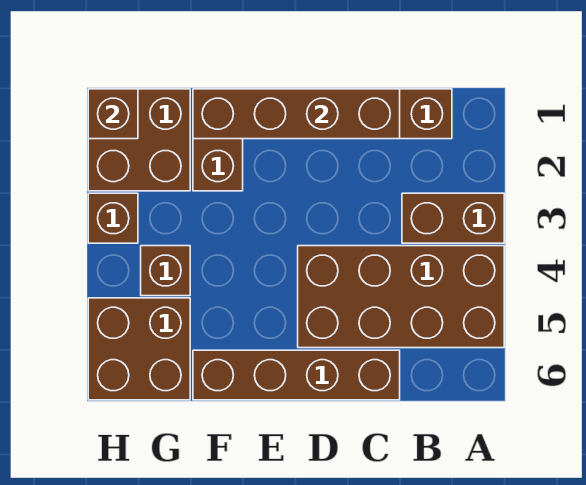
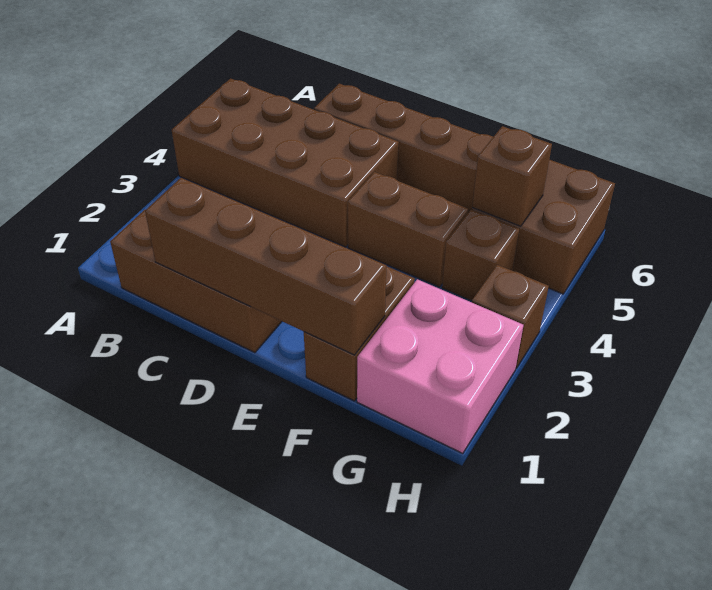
brown 1x2 brick [402,193,504,243] -> brown 1x2 brick moved to [348,172,468,287]
brown 2x2 brick [88,89,190,191] -> pink 2x2 brick [357,279,523,454]
brown 1x1 brick [88,89,138,139] -> brown 1x1 brick moved to [472,126,552,226]

